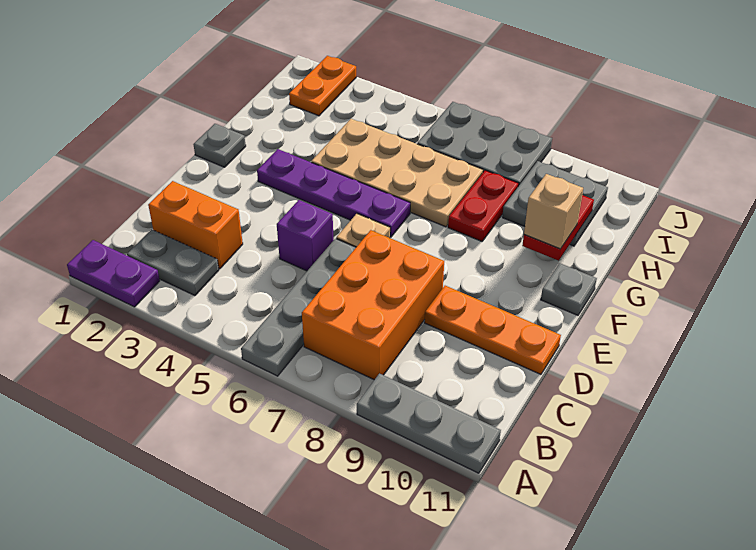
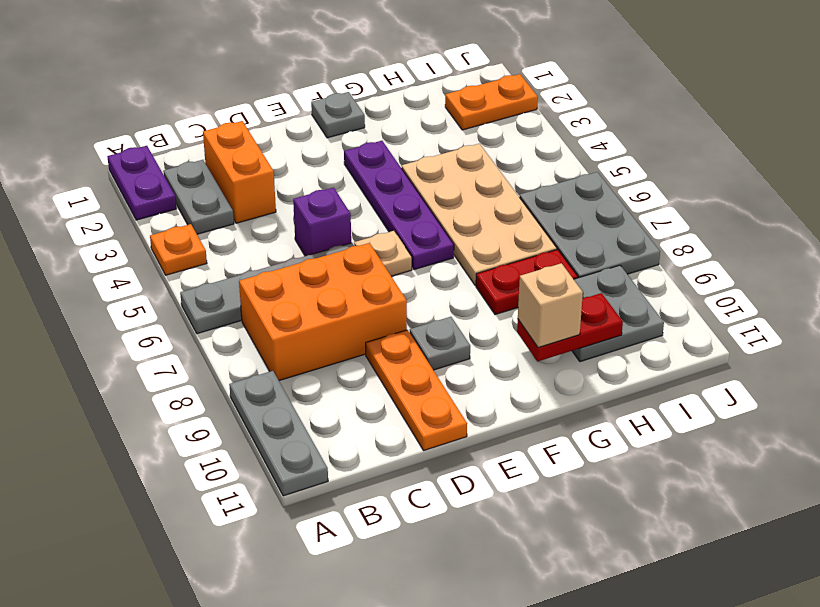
none -> orange 1x1 plate [150,224,207,275]
grey 1x1 plate [541,263,597,315] -> grey 1x1 plate moved to [410,317,470,370]

